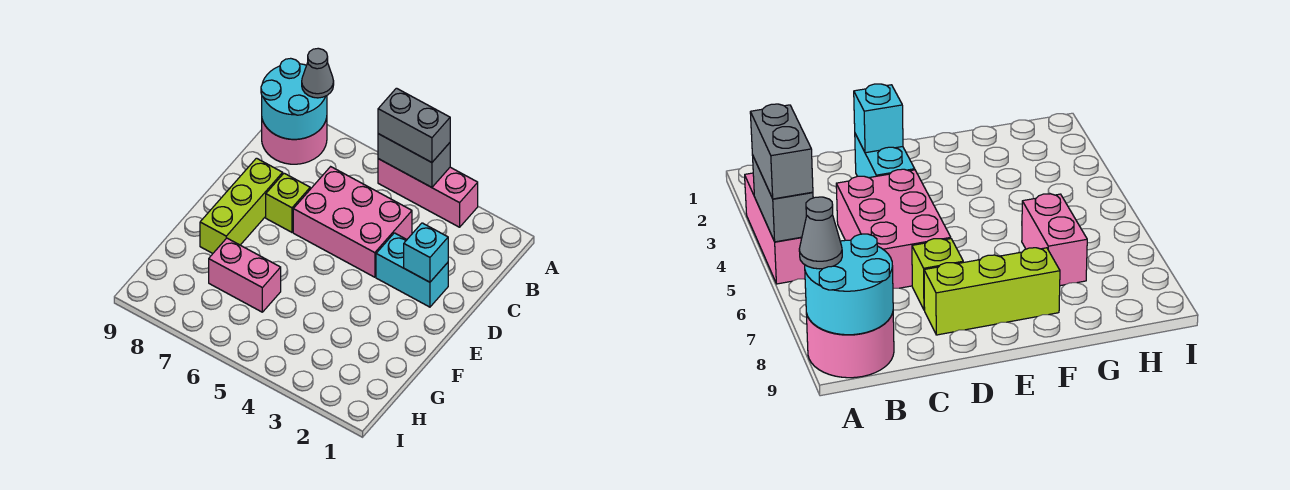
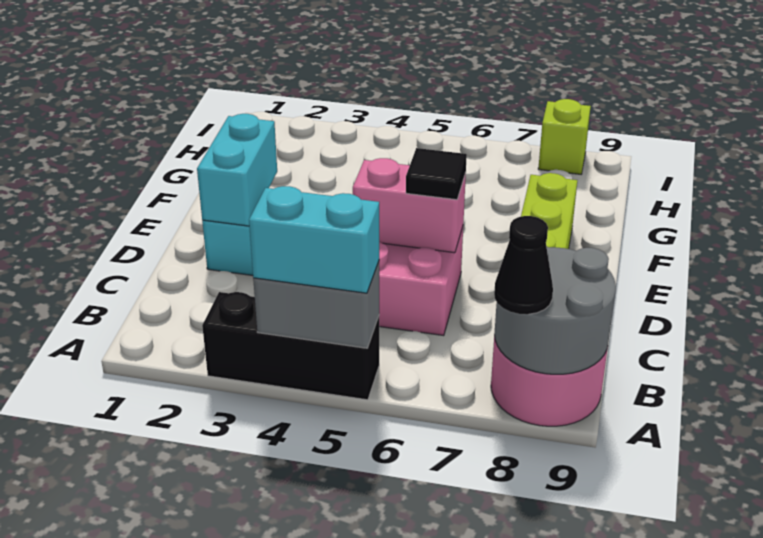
pink 1x3 brick [378,159,478,227] -> black 1x3 brick [202,292,379,400]
grey 1x2 brick [378,88,450,162] -> cyan 1x2 brick [249,186,379,293]
cyan 2x2 round brick [261,58,327,139] -> grey 2x2 round brick [494,246,616,374]
grey 1x1 cone [302,48,334,98] -> black 1x1 cone [494,216,553,314]
cyan 1x1 brick [404,223,448,282] -> cyan 1x2 brick [197,114,277,226]
none -> black 1x1 tile [406,148,467,200]
lime 1x1 brick [266,173,310,232] -> lime 1x1 brick moved to [538,99,591,174]
pink 1x2 brick [209,238,281,312] -> pink 1x2 brick moved to [353,158,466,253]

